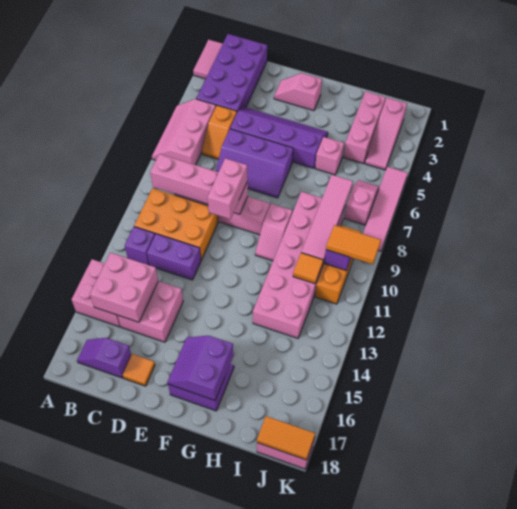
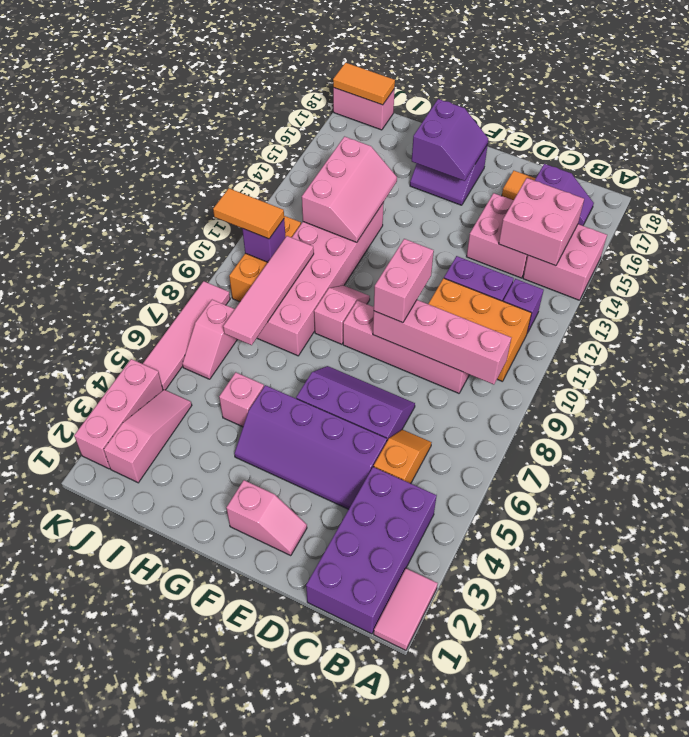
pink 2x3 slope [152,99,216,165] -> pink 2x3 slope moved to [302,137,397,242]
pink 1x3 brick [344,92,386,164] -> pink 1x3 brick moved to [74,359,163,469]
orange 1x1 tile [293,253,323,284] -> none

